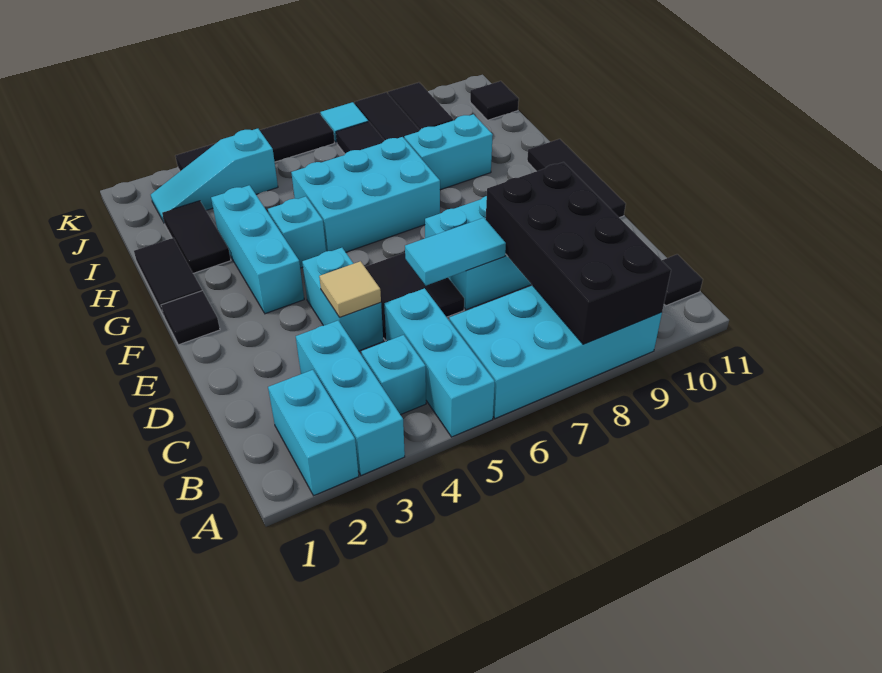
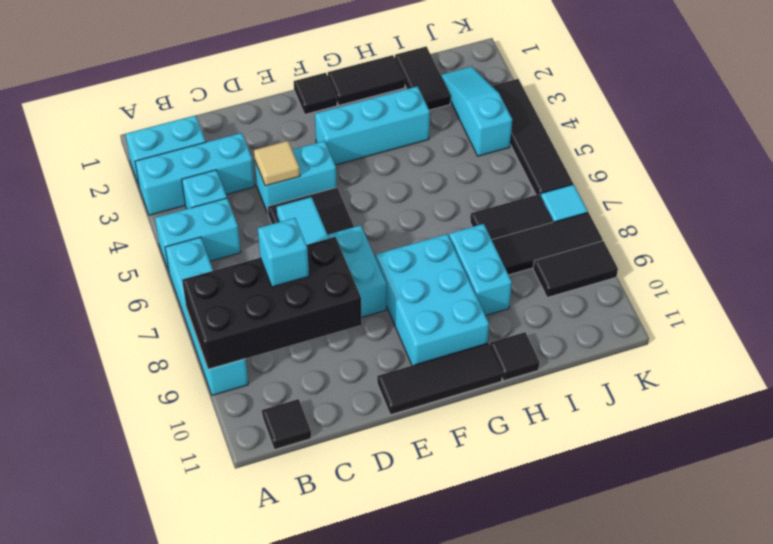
cyan 1x3 brick [384,288,495,437] -> cyan 1x2 brick [155,198,241,271]
cyan 2x4 brick [449,285,662,419] -> cyan 1x4 brick [165,237,248,395]
cyan 1x1 brick [268,196,326,268] -> cyan 1x1 brick moved to [258,218,309,287]
cyan 2x3 brick [291,137,440,252] -> cyan 2x3 brick moved to [376,234,489,365]
black 1x2 tile [162,201,231,273] -> black 1x2 tile turned to [395,47,451,110]
black 1x1 tile [470,81,519,120] -> black 1x1 tile moved to [490,332,540,381]

